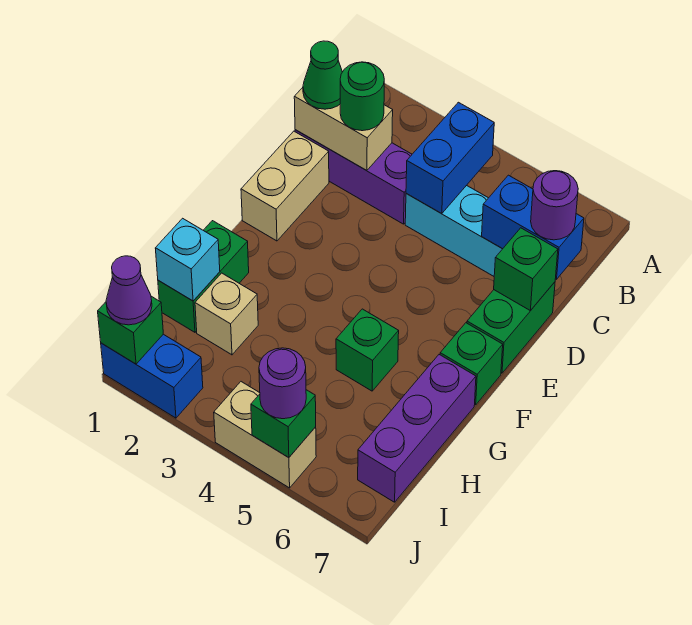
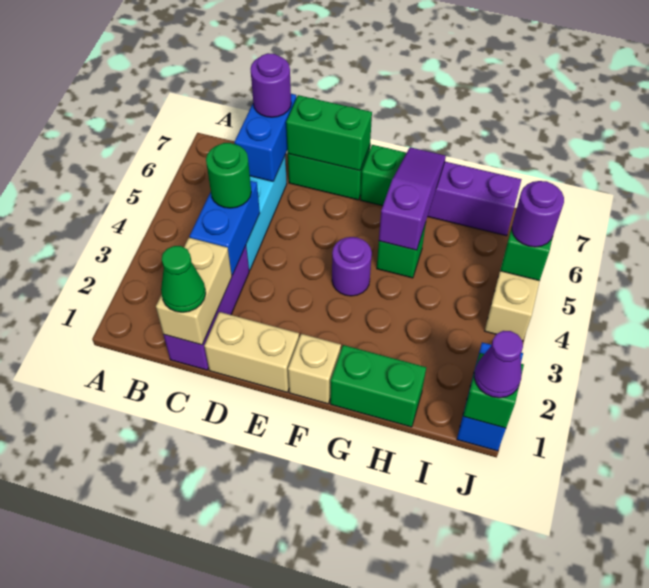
blue 1x2 brick [406,102,494,214] -> blue 1x2 brick turned to [190,181,260,275]
green 1x1 round brick [340,62,384,131] -> green 1x1 round brick moved to [206,143,251,208]
green 1x1 brick [494,228,558,311] -> green 1x2 brick [286,95,372,171]
none -> purple 1x1 round brick [332,237,372,296]
none -> purple 1x3 slope [379,147,446,250]
cyan 1x1 brick [155,218,220,301] -> none
tan 1x1 brick [195,273,258,355] -> tan 1x1 brick moved to [288,334,341,404]

